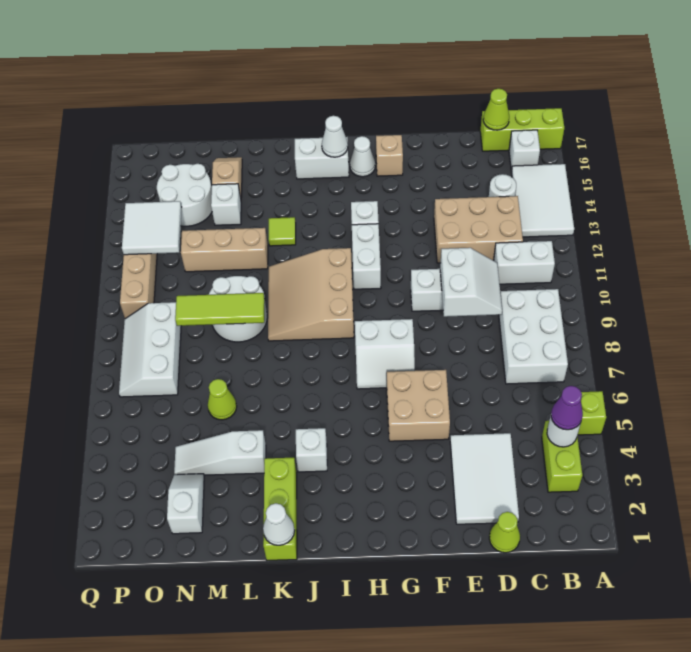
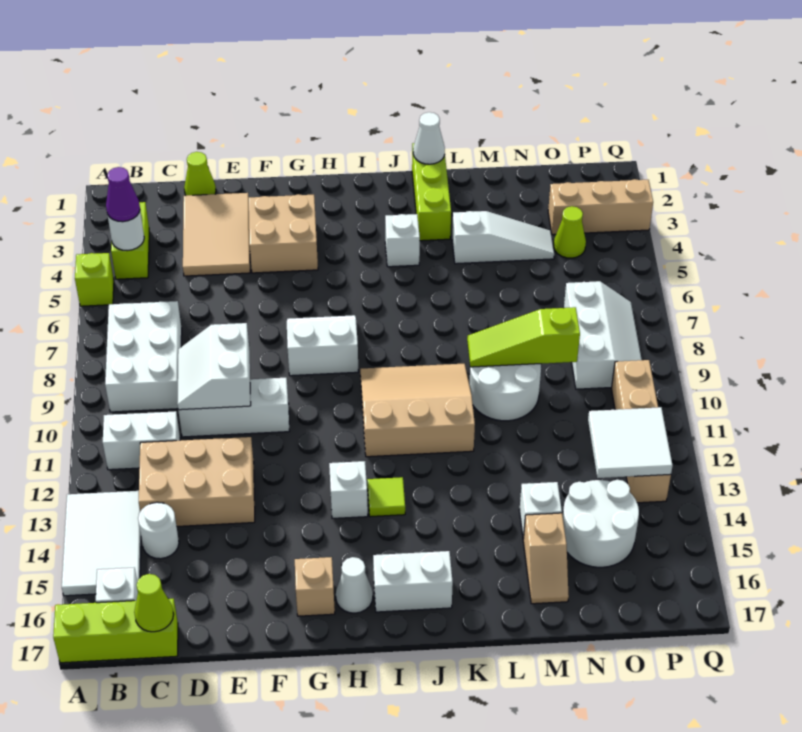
white 2x3 tile [450,433,519,524] -> tan 2x3 tile [183,193,250,276]
tan 2x2 brick [387,370,450,441] -> tan 2x2 brick moved to [249,194,318,273]
white 1x2 brick [352,224,381,289] -> none
tan 3x3 slope [268,248,354,341] -> tan 3x3 slope turned to [360,364,475,457]
white 1x1 cone [322,116,348,157] -> none
lime 1x1 tile [269,217,296,246] -> lime 1x1 tile moved to [367,477,405,517]
lime 1x3 tile [175,293,265,326] -> lime 1x3 slope [467,307,580,367]
tan 1x3 brick [181,228,268,272] -> tan 1x3 brick moved to [548,179,653,235]
lime 1x1 cone [208,379,237,420] -> lime 1x1 cone moved to [554,206,586,258]
white 1x2 slope [167,474,204,534] -> none

